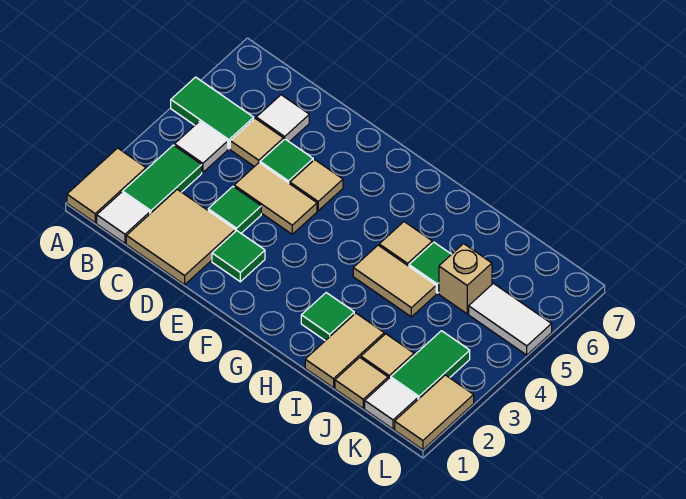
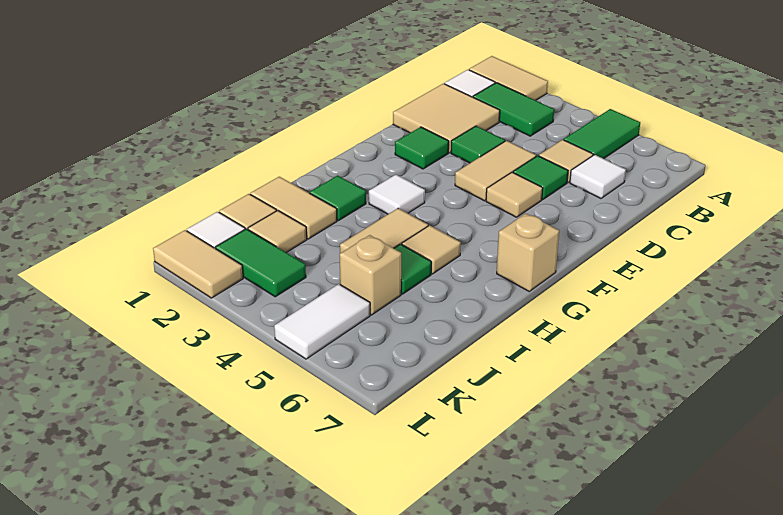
white 1x1 tile [175,121,228,172] -> white 1x1 tile moved to [369,175,425,214]
none -> tan 1x1 brick [497,213,559,291]

